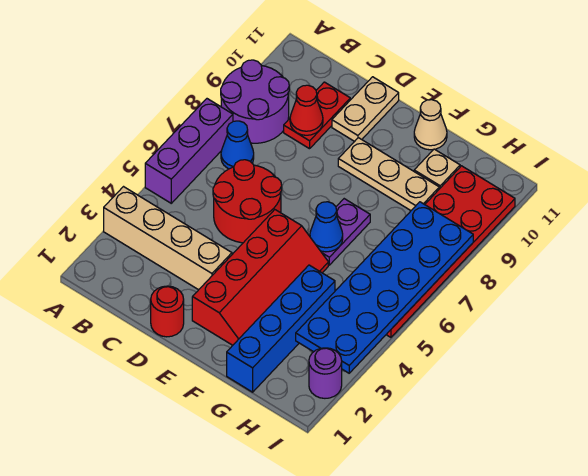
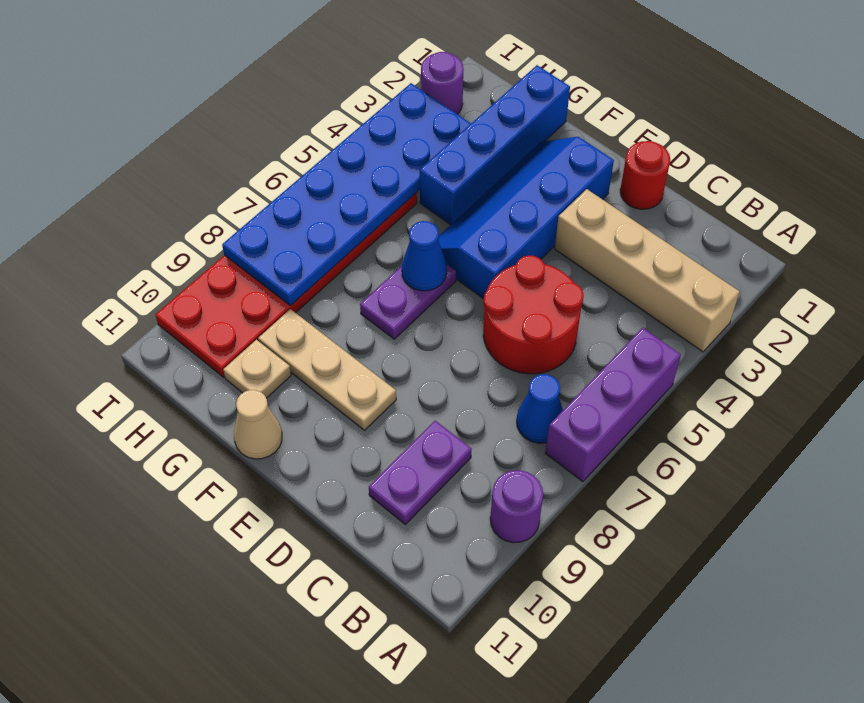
purple 2x2 round brick [221,60,289,143] -> purple 1x1 round brick [490,470,543,543]
red 1x2 plate [284,82,350,149] -> purple 1x2 plate [369,421,472,524]
red 1x1 cone [290,85,323,135] -> none
tan 1x2 plate [332,77,399,142] -> none
red 2x4 slope [192,210,328,345] -> blue 2x4 slope [439,137,614,299]

